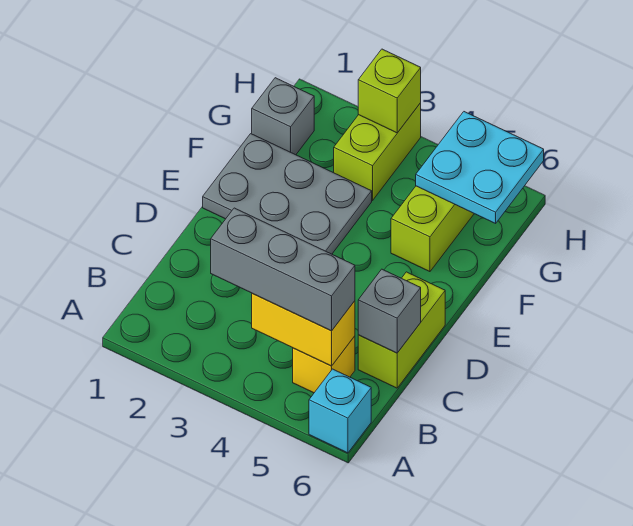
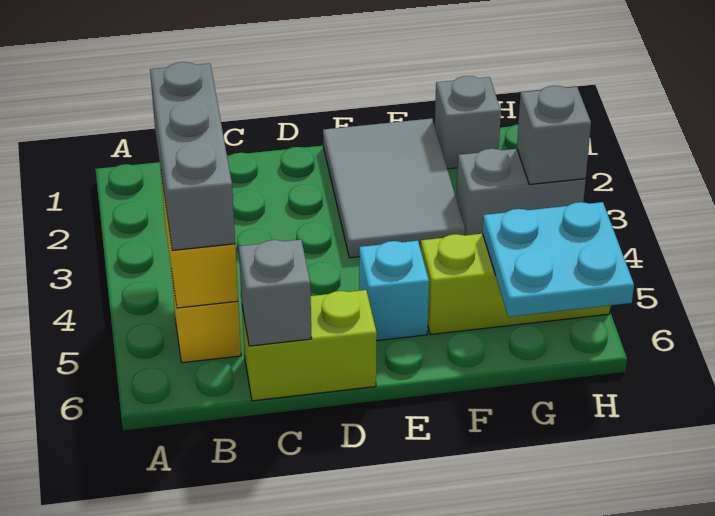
cyan 1x1 brick [309,369,371,453] -> cyan 1x1 brick moved to [359,241,429,341]
grey 2x3 plate [203,134,372,254] -> grey 2x3 tile [323,118,465,258]
lime 1x2 brick [334,103,421,200] -> grey 1x2 brick [456,149,586,235]
lime 1x1 brick [358,49,421,133] -> grey 1x1 brick [517,86,591,185]

